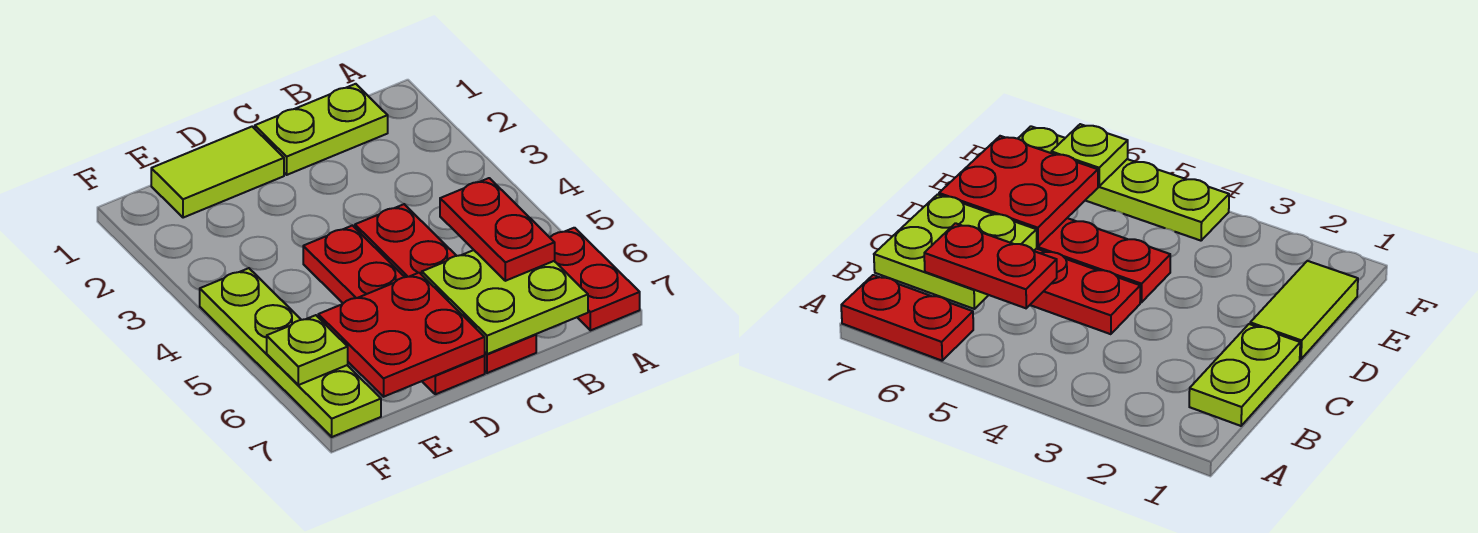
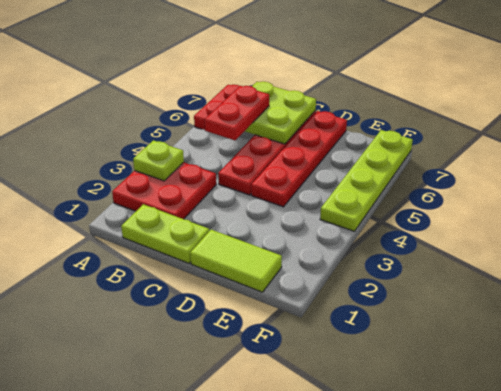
red 2x2 plate [318,273,485,397] -> red 2x2 plate moved to [112,162,216,219]
lime 1x1 plate [267,315,348,385] -> lime 1x1 plate moved to [133,140,184,181]

